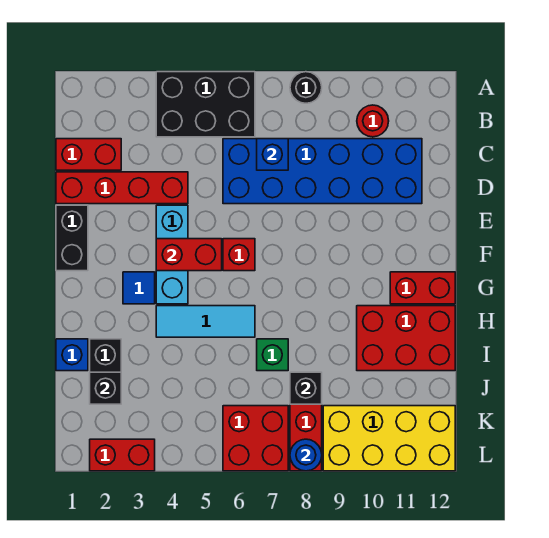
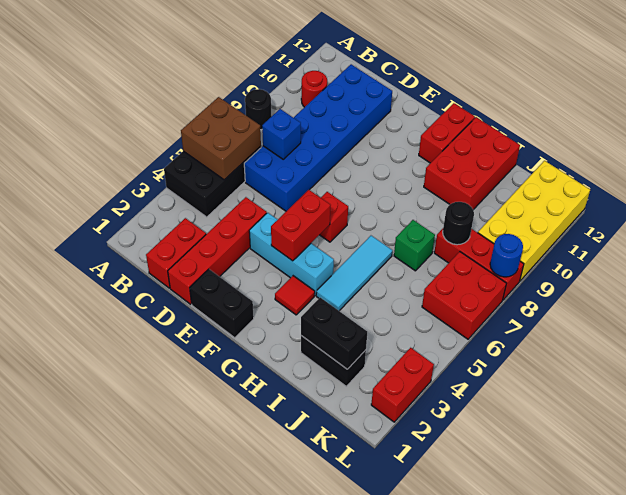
none -> brown 2x2 brick [181,97,261,180]
blue 1x1 tile [123,272,155,304] -> red 1x1 tile [275,276,315,315]
blue 1x1 brick [56,339,88,371] -> none
black 1x1 brick [90,372,121,404] -> black 1x2 brick [301,298,367,369]
black 1x1 brick [290,372,322,404] -> black 1x1 round brick [443,202,474,245]

